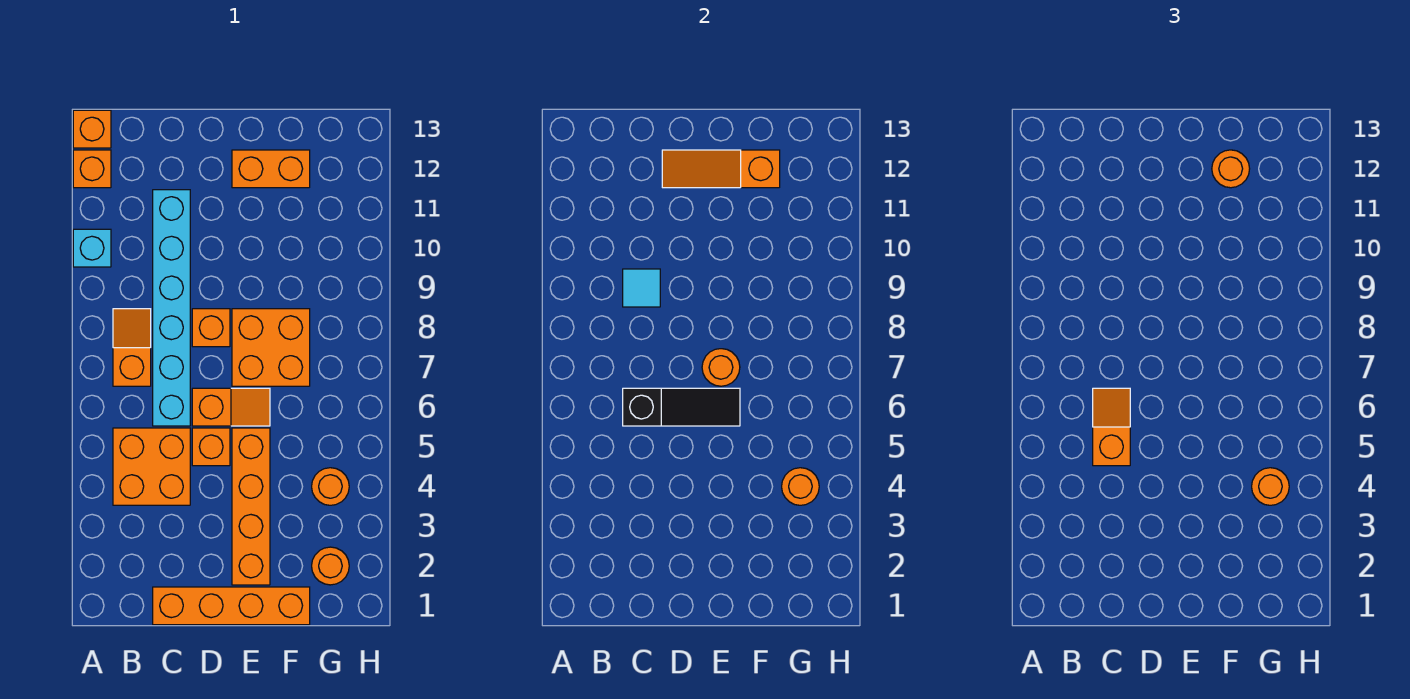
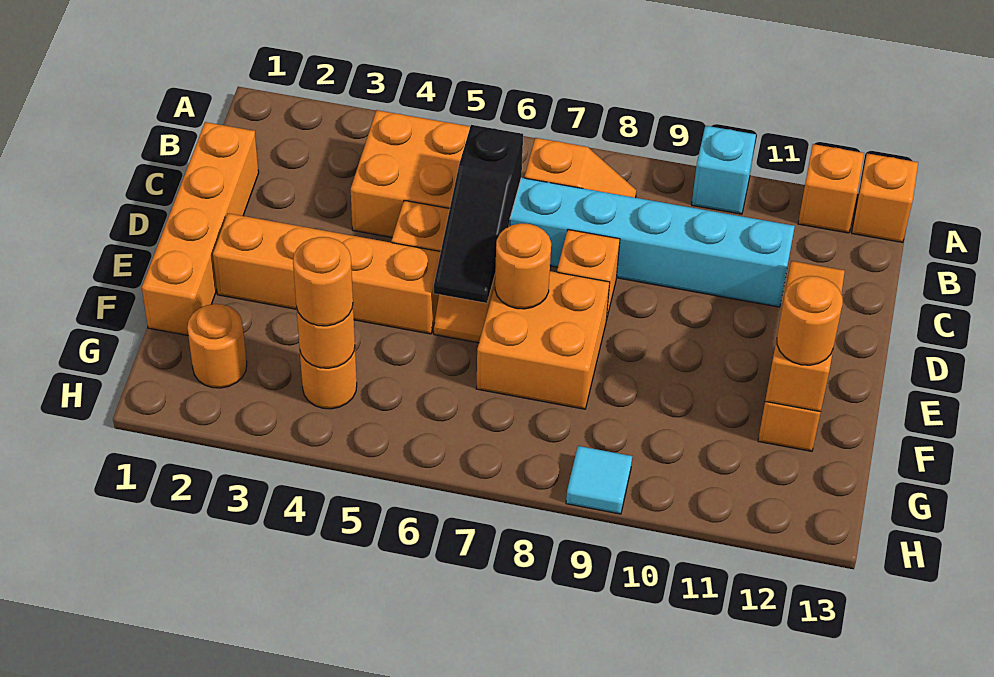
orange 1x2 slope [1093,388,1130,466] -> none
cyan 1x1 tile [623,269,660,307] -> cyan 1x1 tile moved to [566,446,632,514]

